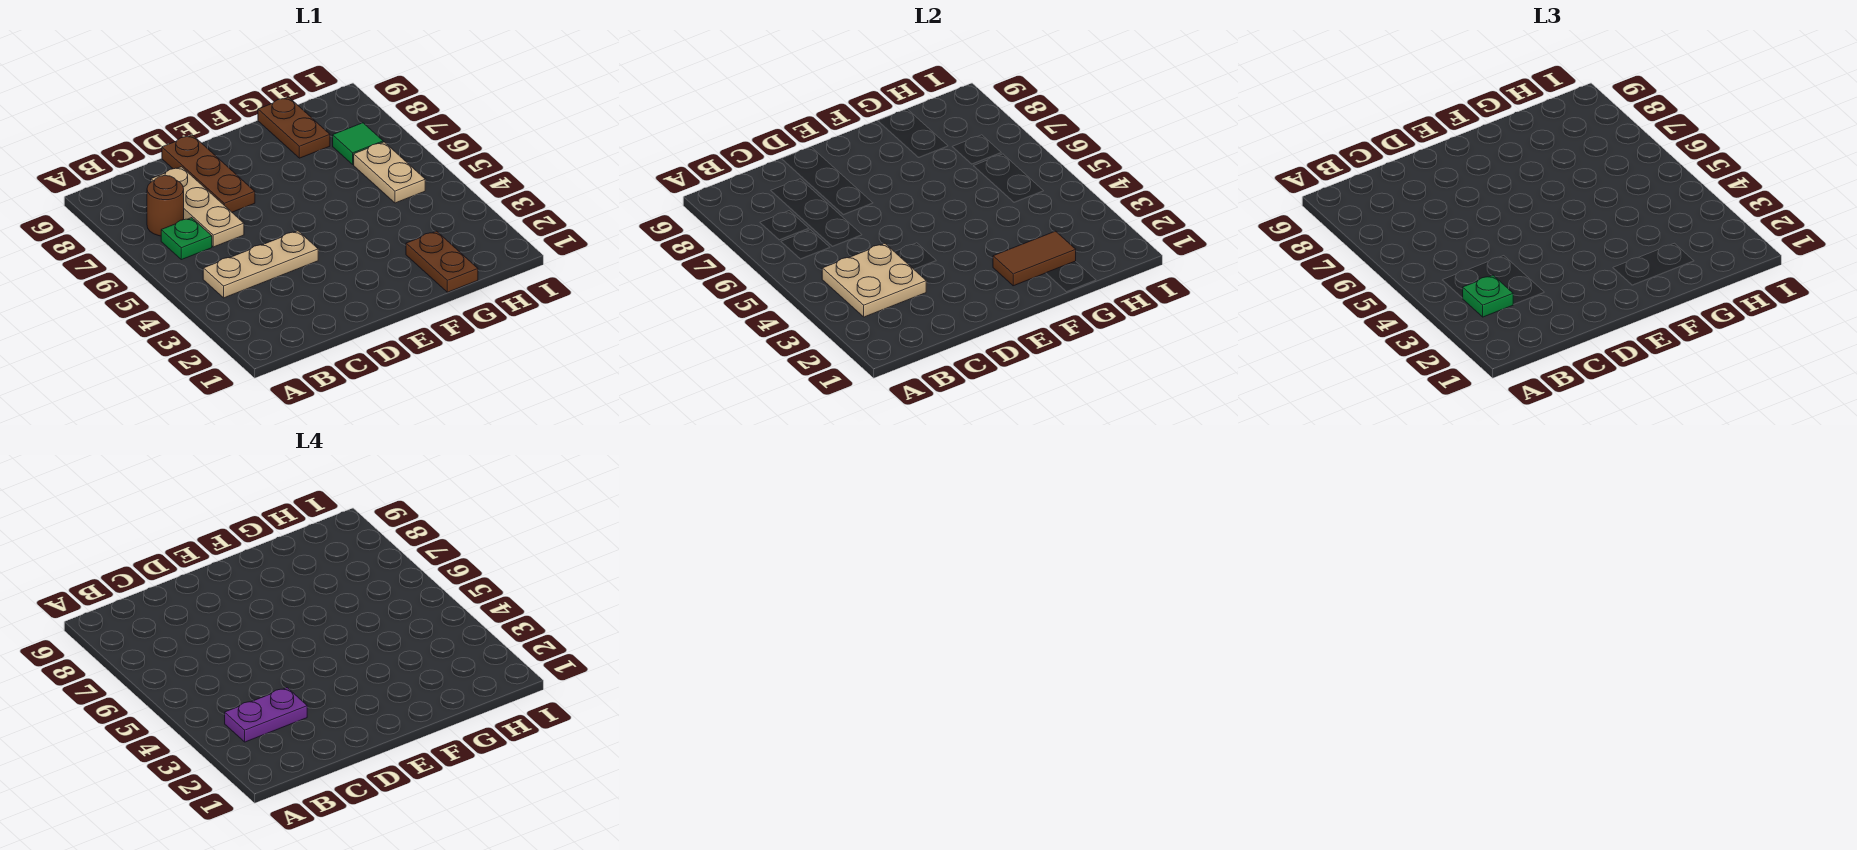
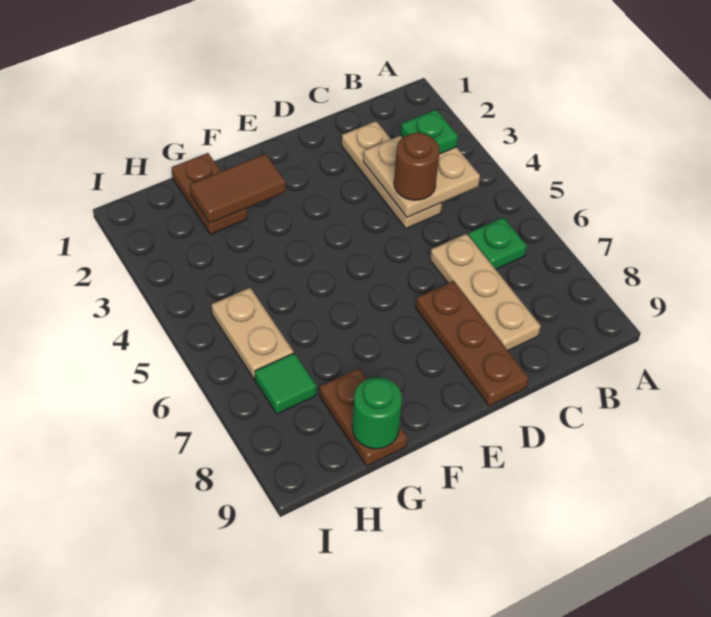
purple 1x2 plate [225,688,307,742] -> none
tan 1x3 plate [203,231,318,298] -> tan 1x3 plate turned to [342,121,442,229]
brown 1x1 round brick [147,176,184,236] -> brown 1x1 round brick moved to [394,132,440,200]
none -> green 1x1 round brick [352,377,402,449]

